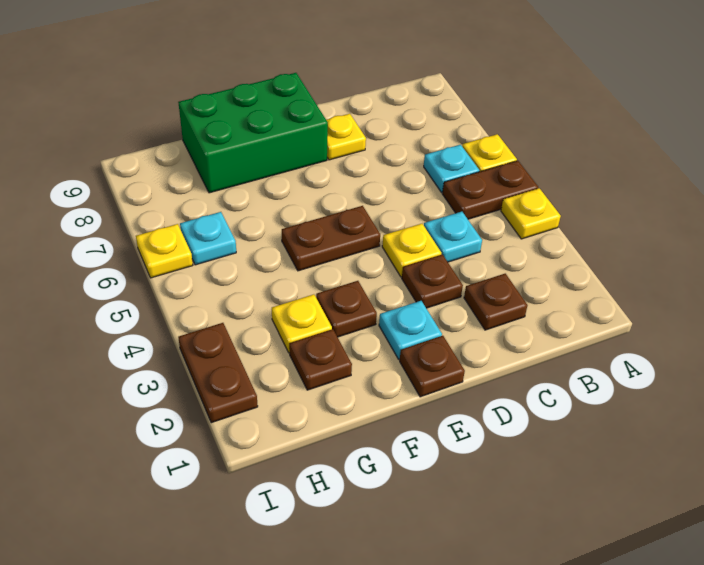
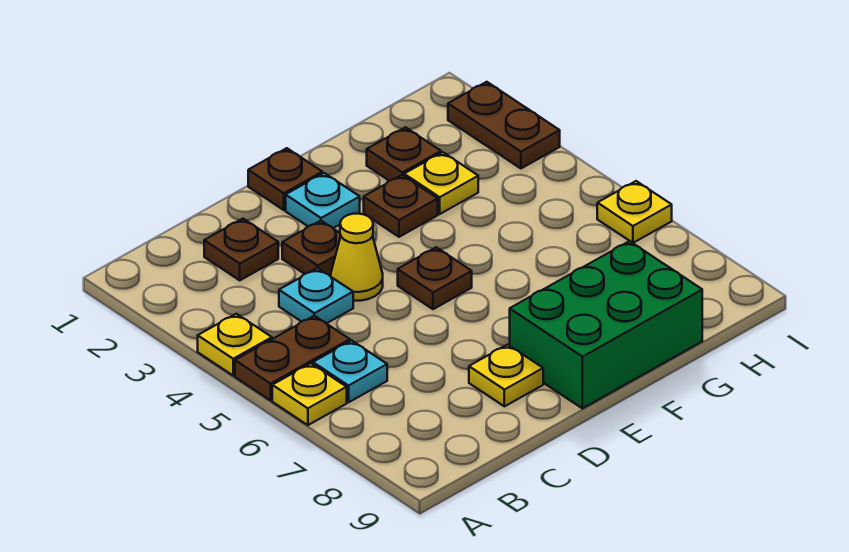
yellow 1x1 plate [382,224,441,277] -> yellow 1x1 cone [331,214,383,301]
brown 1x2 plate [282,206,380,271] -> brown 1x1 plate [398,247,472,309]
cyan 1x1 plate [180,212,236,265] -> none

